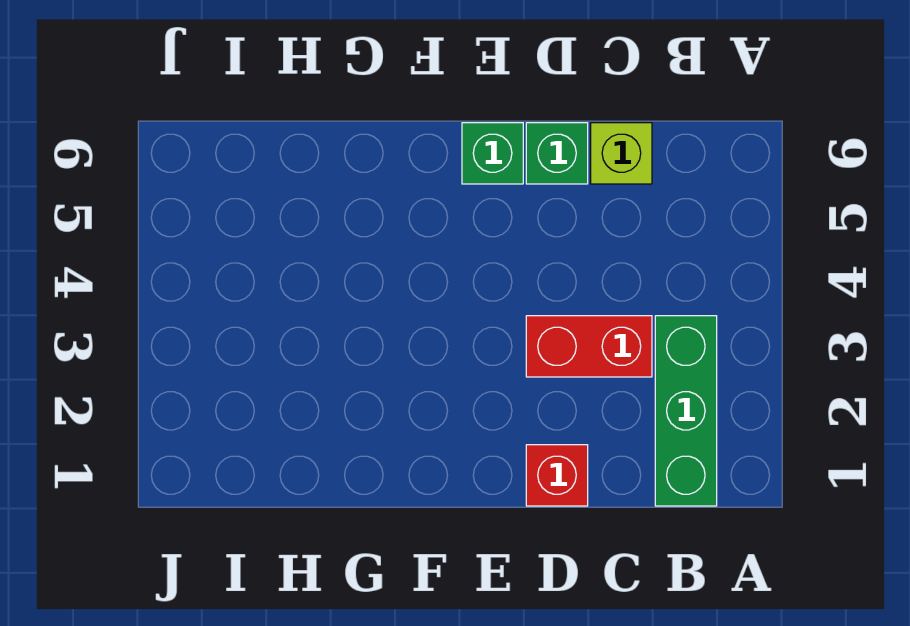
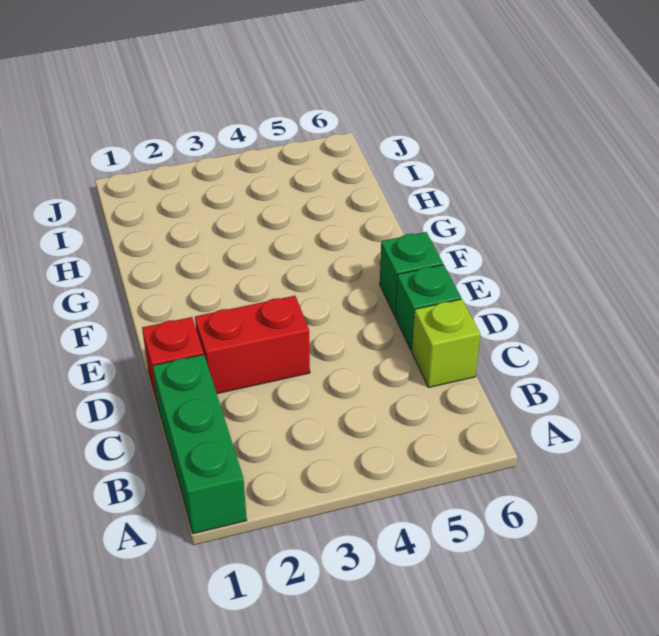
green 1x3 brick [655,316,717,506] -> green 1x3 brick turned to [153,354,247,534]
red 1x2 brick [526,316,652,377] -> red 1x2 brick turned to [195,296,310,394]

